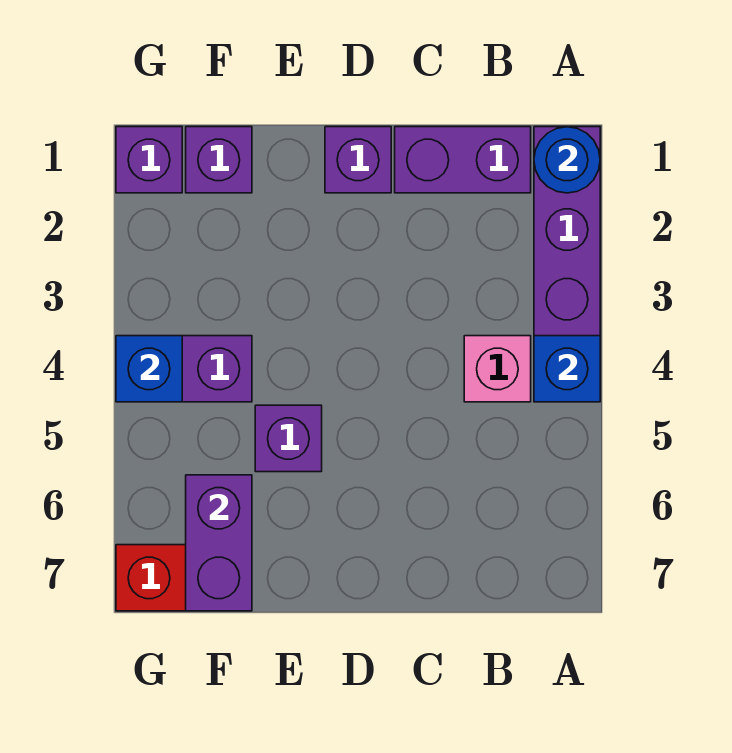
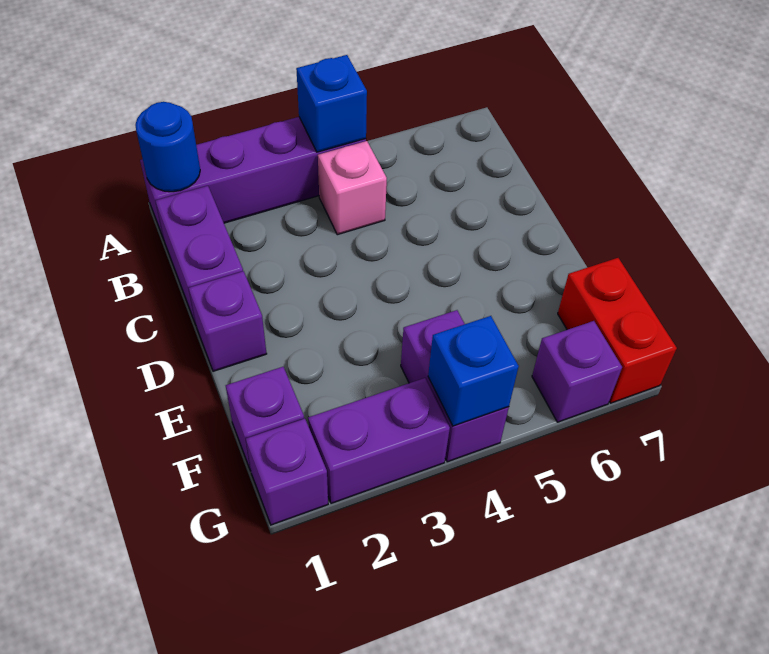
purple 1x1 brick [255,405,322,472] -> purple 1x1 brick moved to [532,321,622,422]
purple 1x2 brick [186,475,252,611] -> purple 1x2 brick moved to [308,378,450,503]

